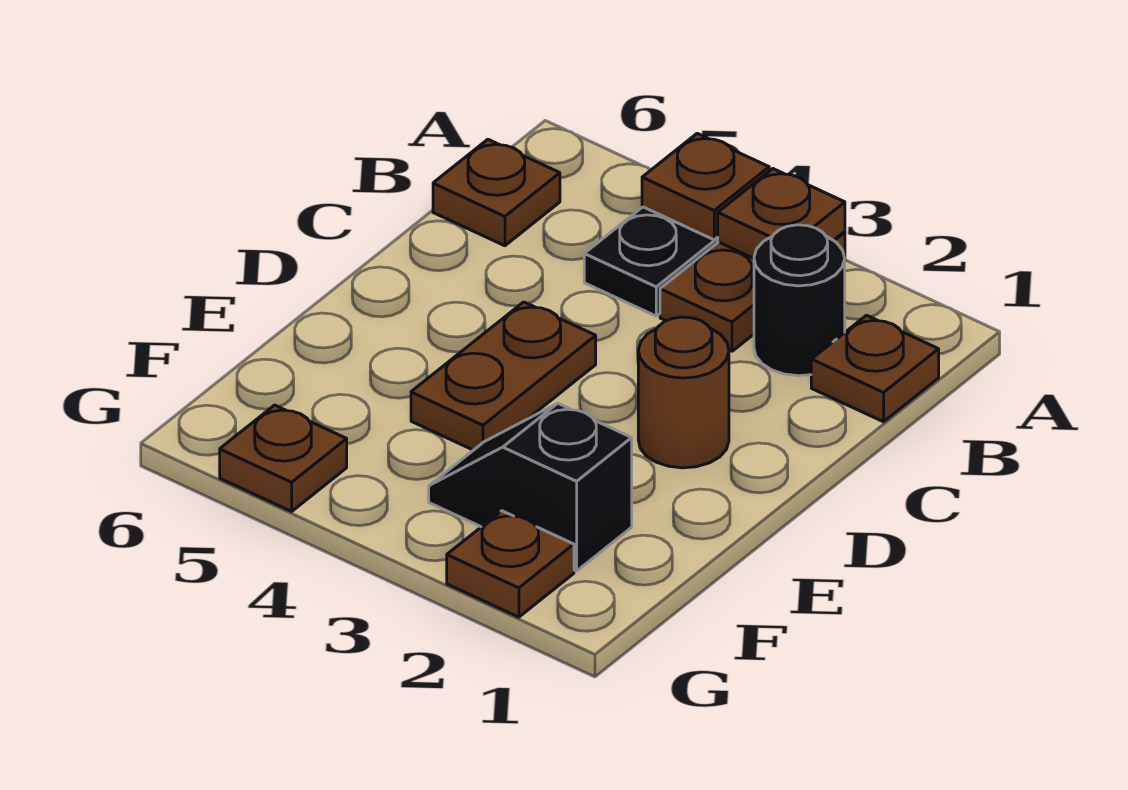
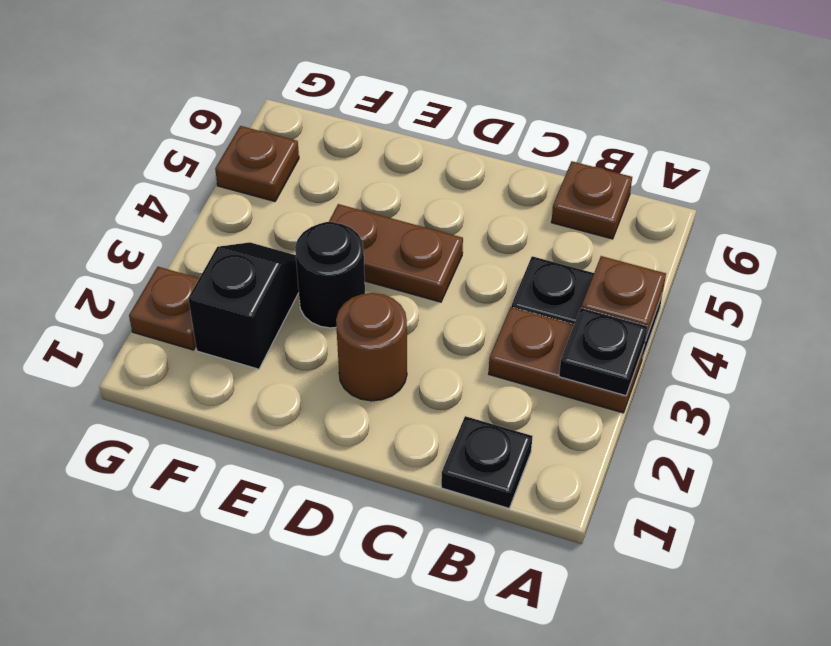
brown 1x1 plate [718,169,845,258] -> black 1x1 plate [559,308,647,396]
brown 1x1 plate [811,315,939,422] -> black 1x1 plate [441,416,533,508]
black 1x1 round brick [754,225,845,376] -> black 1x1 round brick moved to [295,222,365,328]

